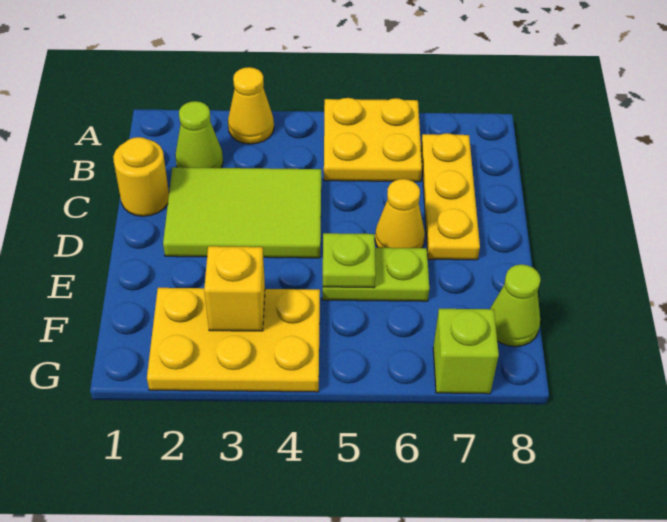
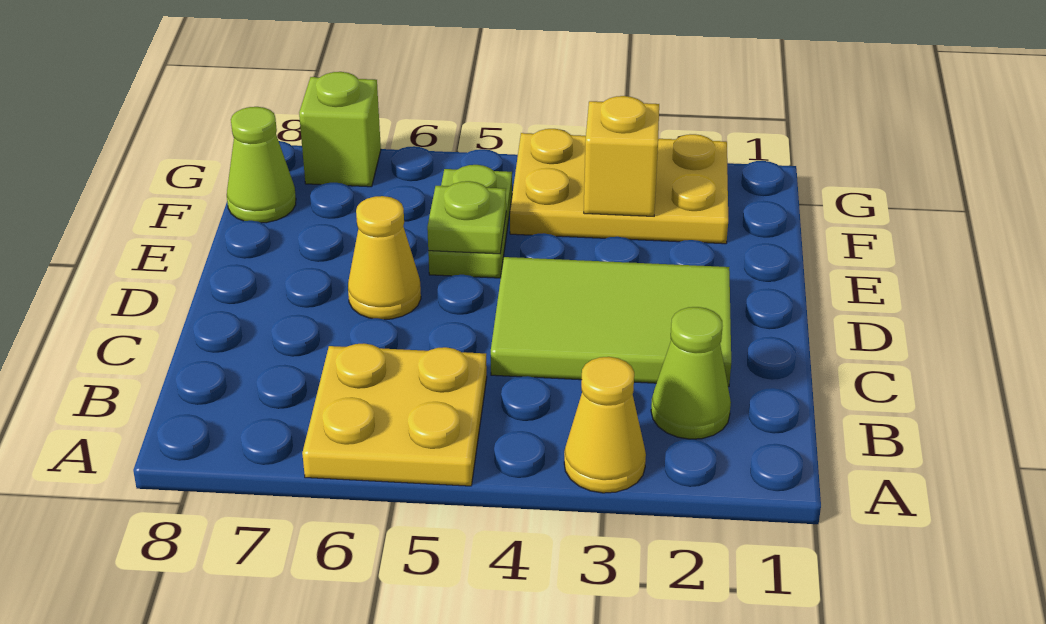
yellow 1x3 plate [421,133,480,260] -> none
yellow 1x1 round brick [113,137,169,216] -> none
lime 1x2 plate [322,248,429,301] -> lime 1x2 plate turned to [428,165,512,278]

